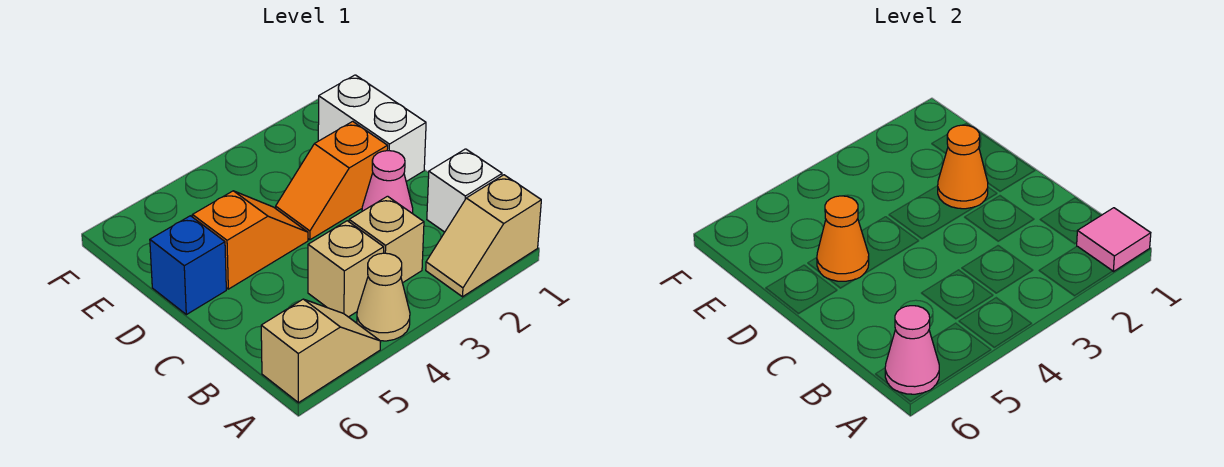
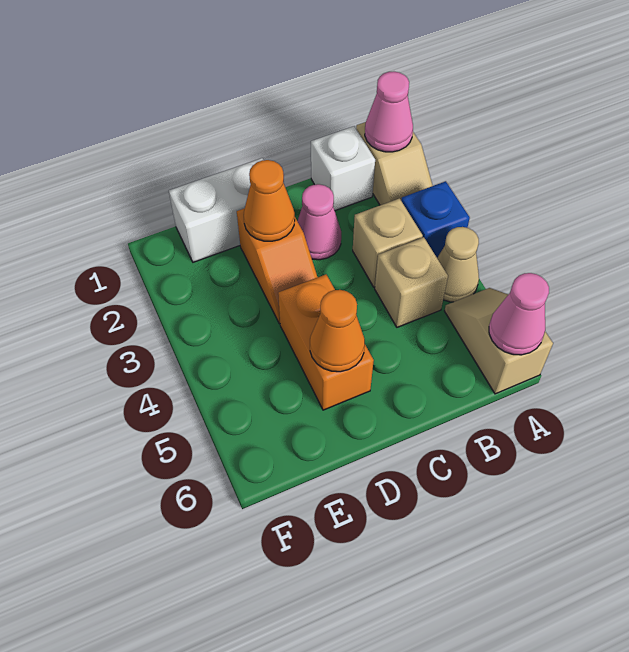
pink 1x1 tile [1077,208,1151,272] -> pink 1x1 cone [365,72,413,152]
orange 1x2 slope [193,191,308,289] -> orange 1x2 brick [278,274,374,410]
blue 1x1 brick [150,216,226,315] -> blue 1x1 brick moved to [401,181,470,258]

